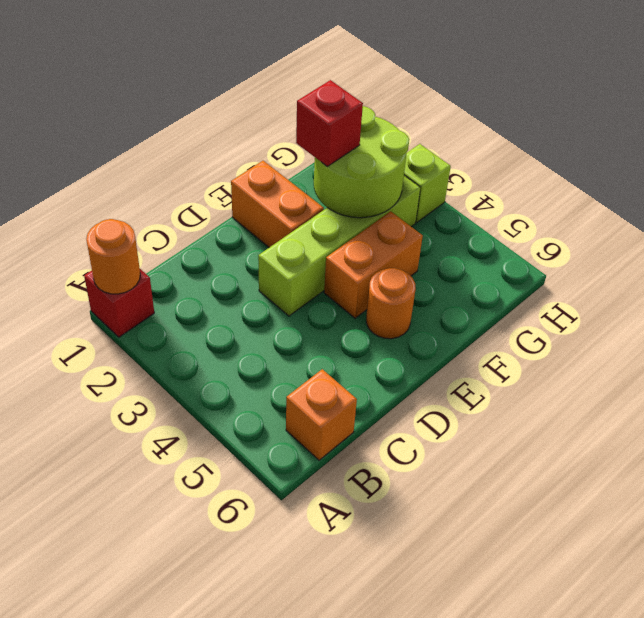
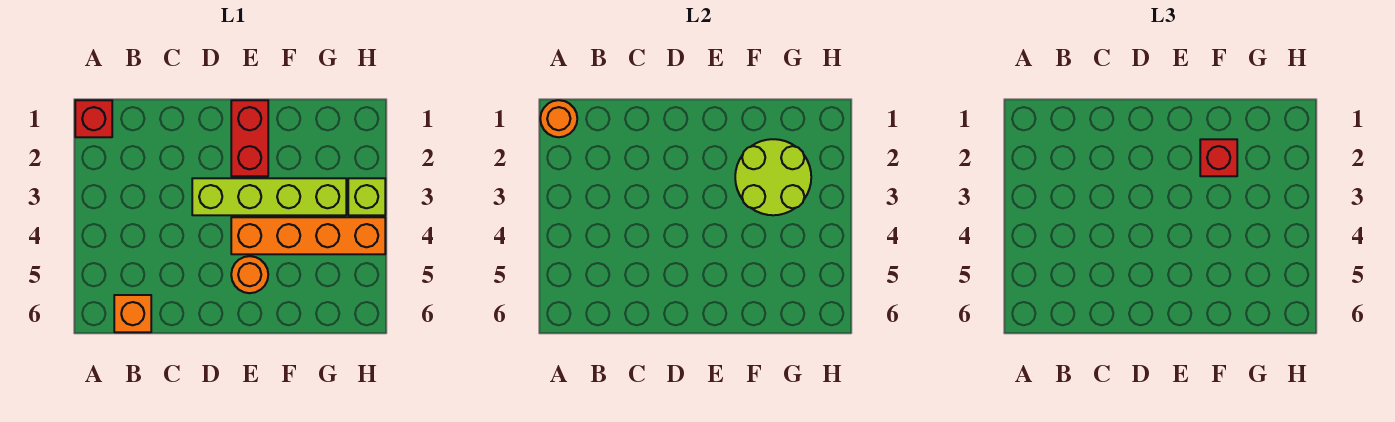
orange 1x2 brick [231,161,324,247] -> red 1x2 brick [231,100,268,176]
orange 1x2 brick [324,211,423,318] -> orange 1x4 brick [231,217,385,254]

